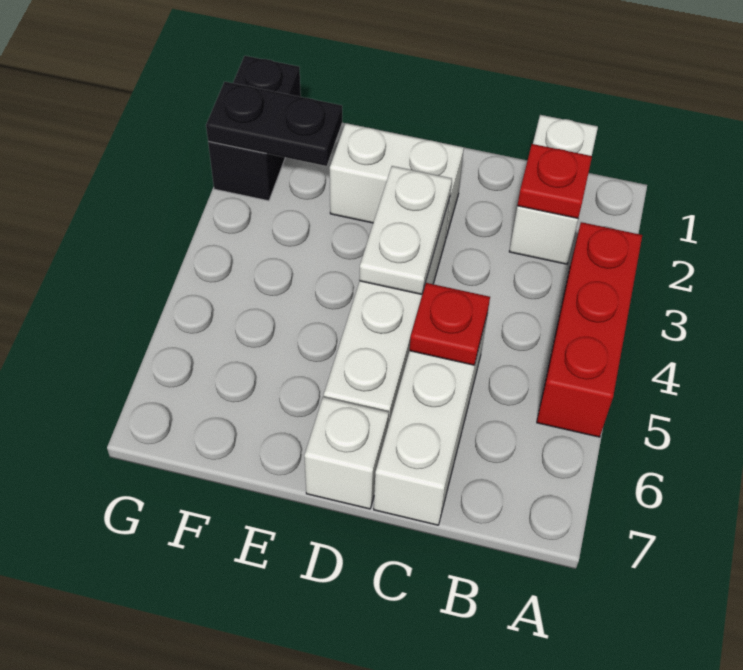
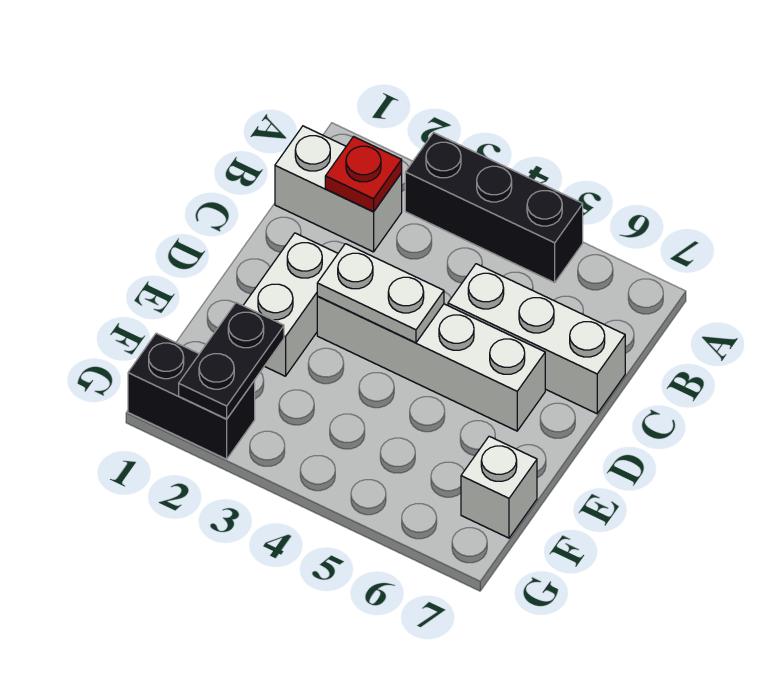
red 1x3 brick [537,222,642,437] -> black 1x3 brick [405,133,583,283]
red 1x1 plate [410,283,490,365] -> none
white 1x1 brick [304,397,389,509] -> white 1x1 brick moved to [461,436,537,538]

